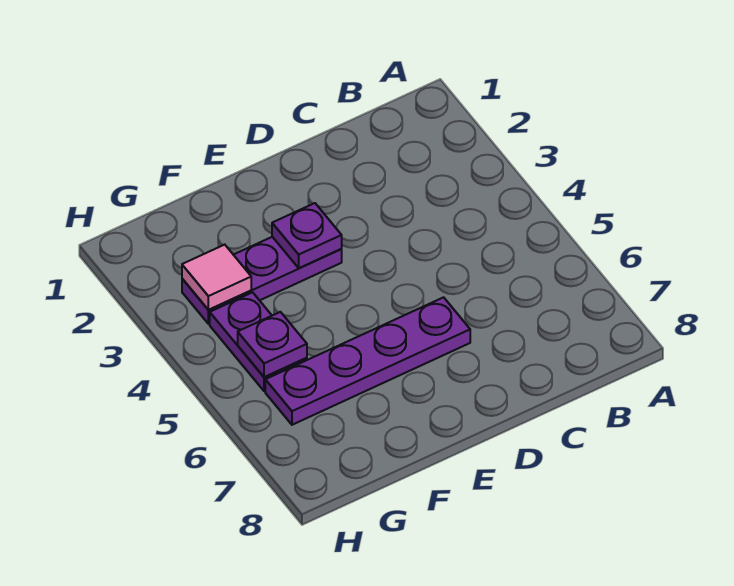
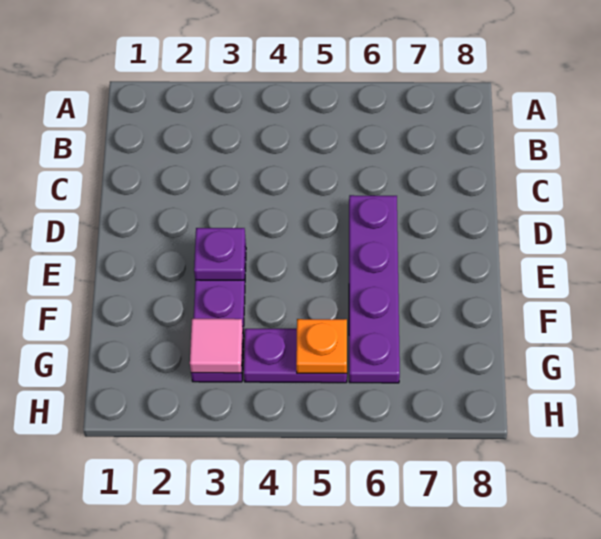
purple 1x1 plate [238,312,307,377] -> orange 1x1 plate [296,319,347,373]

